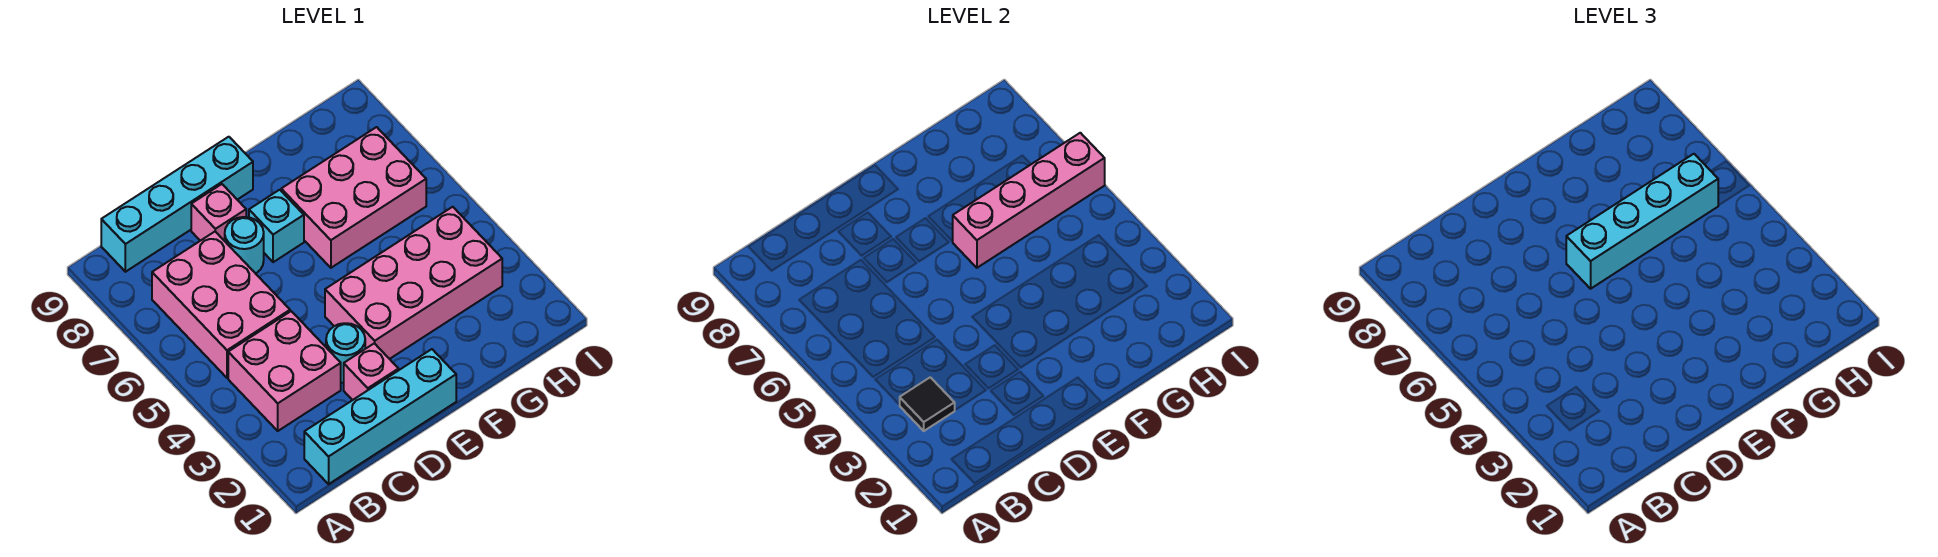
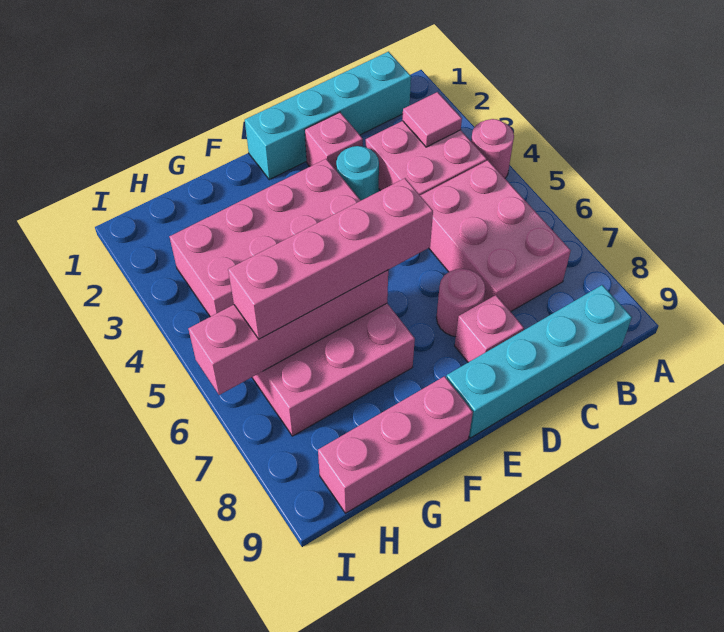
none -> pink 1x1 round brick [471,119,514,178]
black 1x1 tile [900,377,955,431] -> pink 1x1 tile [402,92,462,147]
cyan 1x1 round brick [225,217,264,274] -> pink 1x1 round brick [436,269,485,337]
cyan 1x4 brick [1566,154,1718,289] -> pink 1x4 brick [228,178,433,339]
cyan 1x1 brick [249,190,304,262] -> none
none -> pink 1x3 brick [318,376,473,513]

